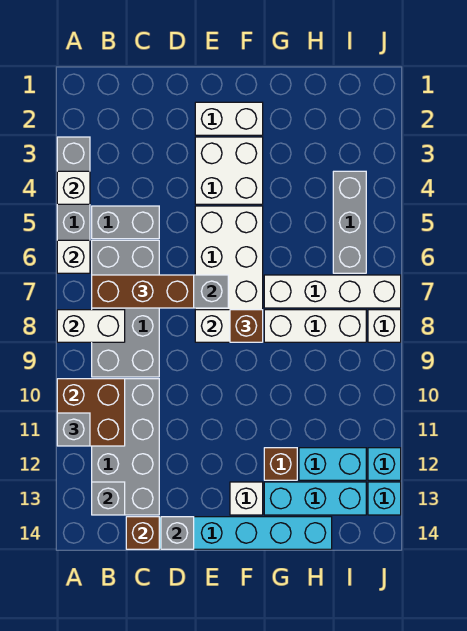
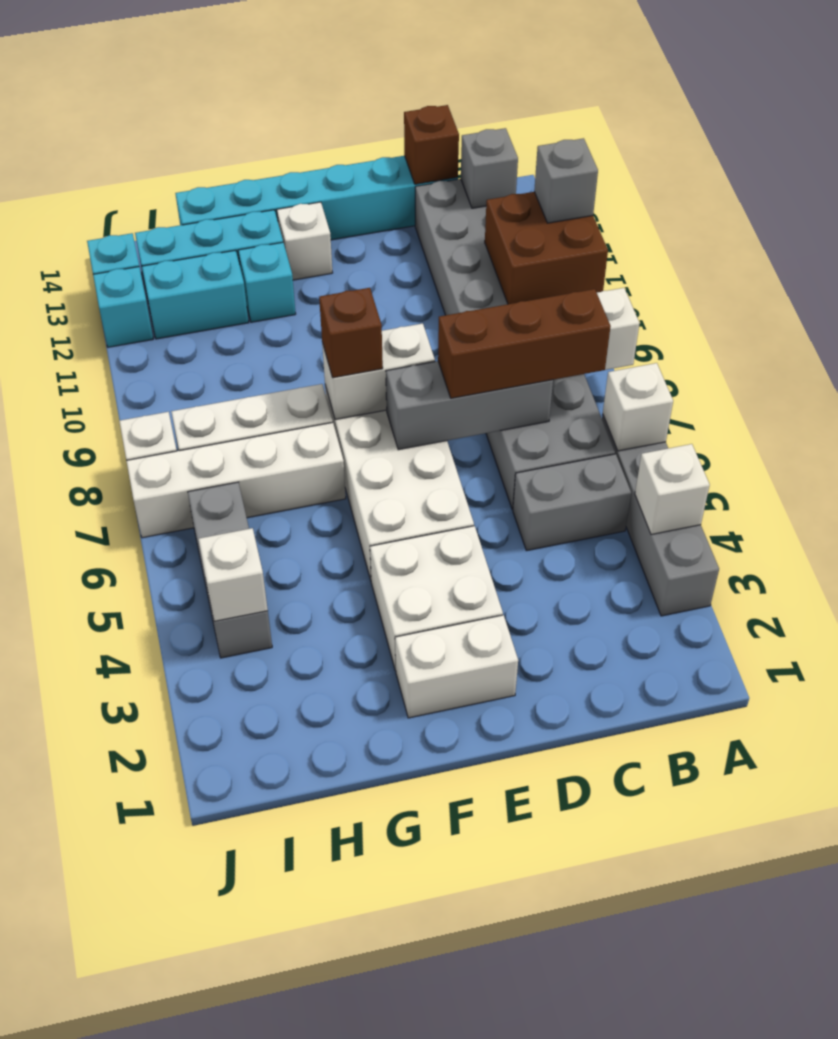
grey 1x1 brick [161,517,194,549] -> none
brown 1x1 brick [264,448,297,480] -> cyan 1x1 brick [238,242,296,322]
none -> white 1x1 brick [198,528,268,621]

